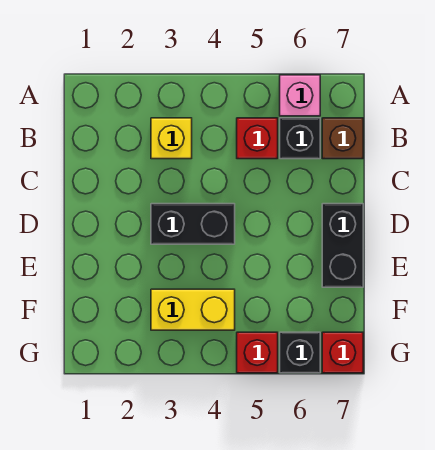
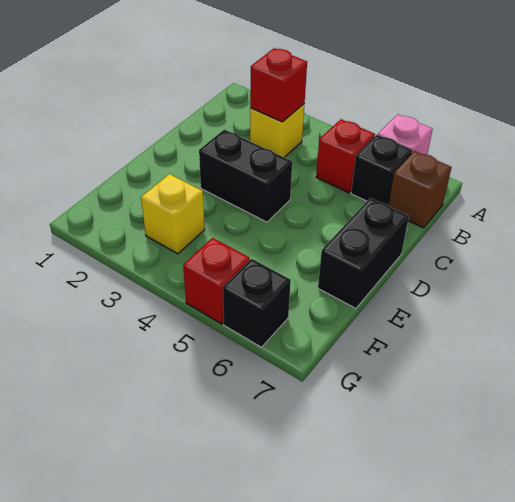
yellow 1x2 brick [151,289,235,330] -> yellow 1x1 brick [141,174,205,254]
red 1x1 brick [322,332,363,373] -> red 1x1 brick moved to [250,48,307,122]

